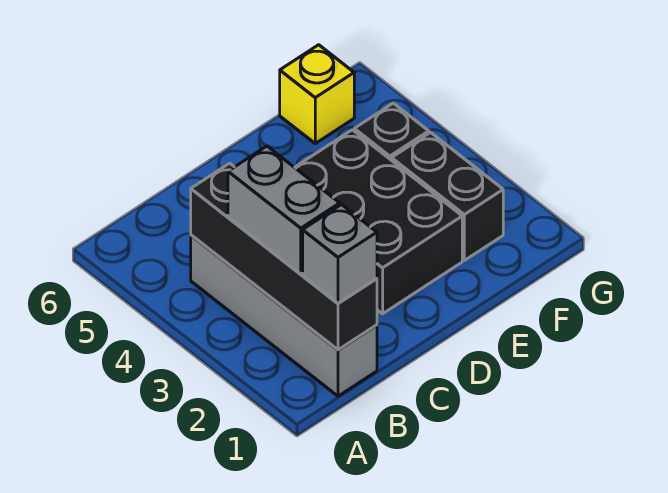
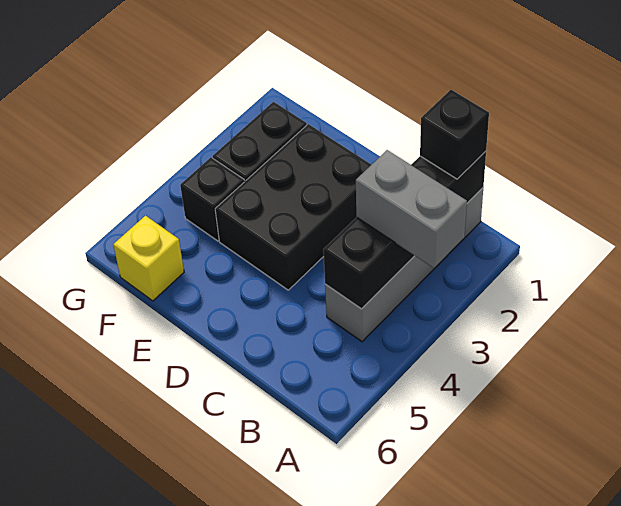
grey 1x1 brick [303,205,377,303] -> black 1x1 brick [420,90,489,179]
grey 1x2 brick [228,146,340,274] -> grey 1x2 brick turned to [356,150,467,268]

